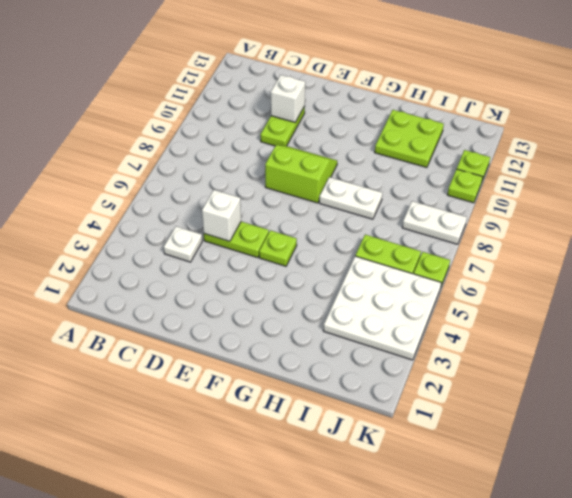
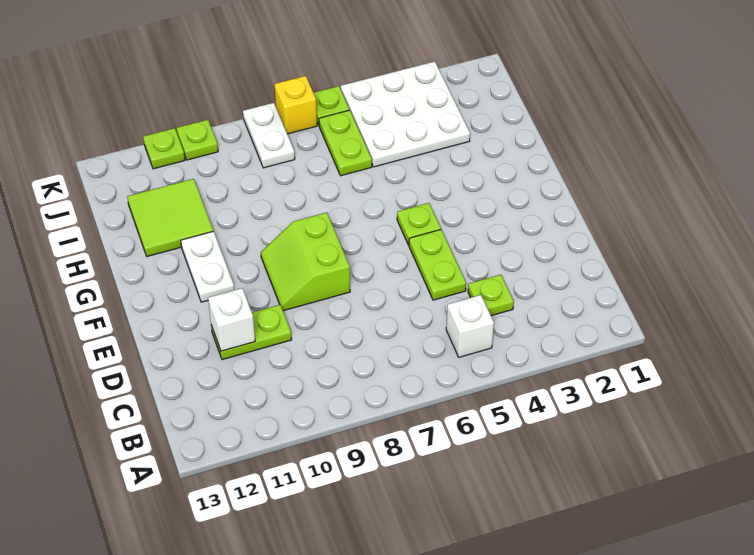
white 1x1 plate [164,226,202,262] -> lime 1x1 plate [468,275,514,316]
white 1x1 brick [202,190,241,241] -> white 1x1 brick moved to [446,295,494,357]
white 1x2 plate [319,177,382,219] -> white 1x2 plate moved to [181,231,234,302]
lime 2x2 plate [375,110,444,168] -> lime 2x2 tile [127,179,213,256]
none -> yellow 1x1 brick [275,76,317,134]

